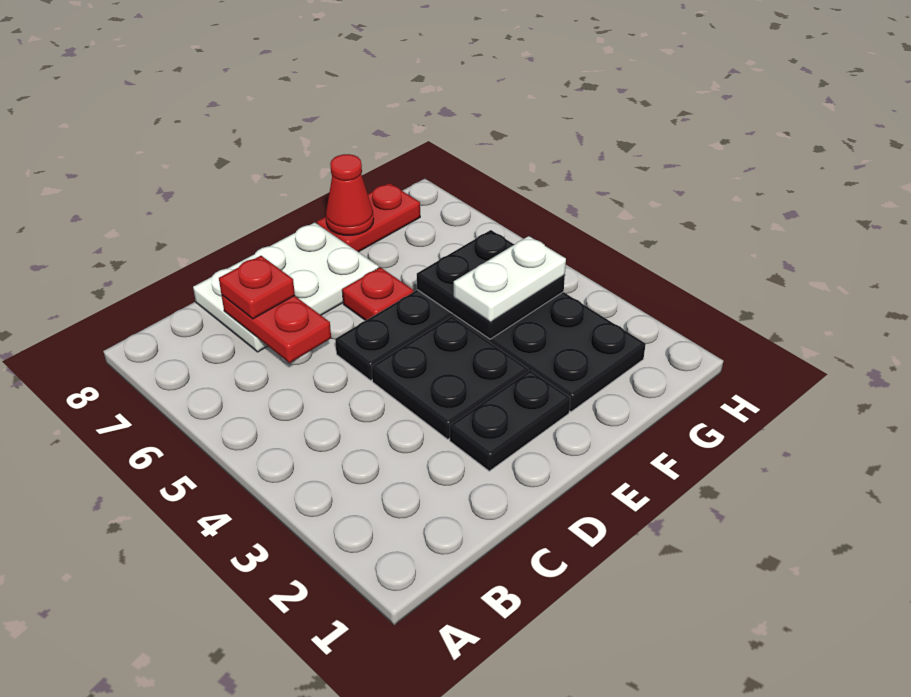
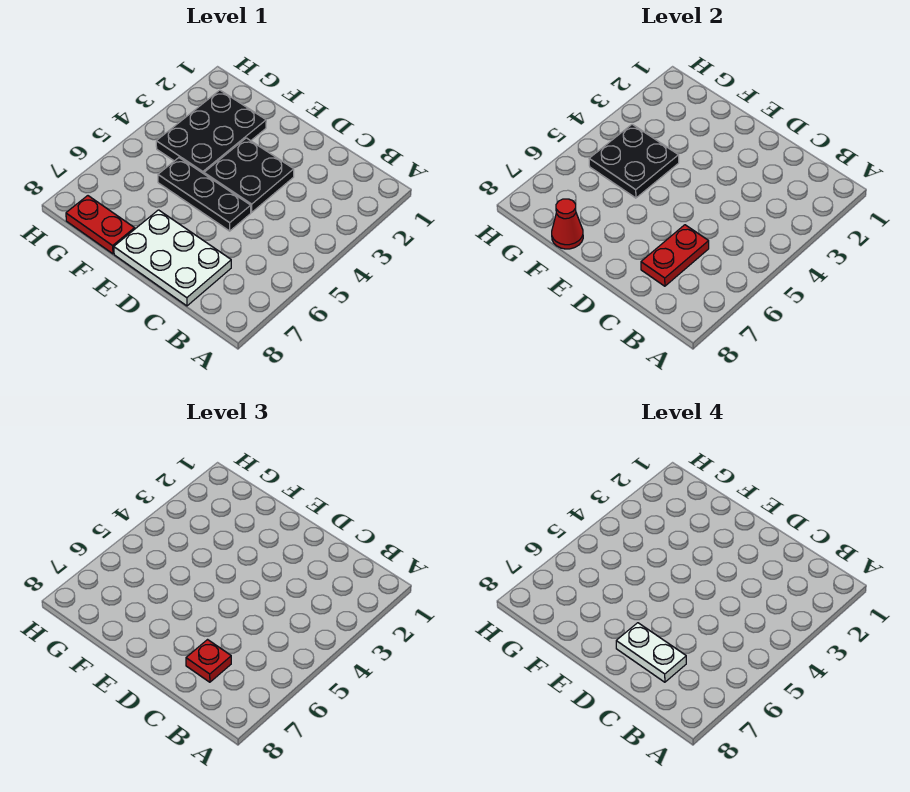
black 1x2 plate [450,370,570,471] -> none
red 1x1 plate [342,267,414,321] -> none
white 1x2 plate [454,236,566,322] -> white 1x2 plate moved to [616,623,686,682]

